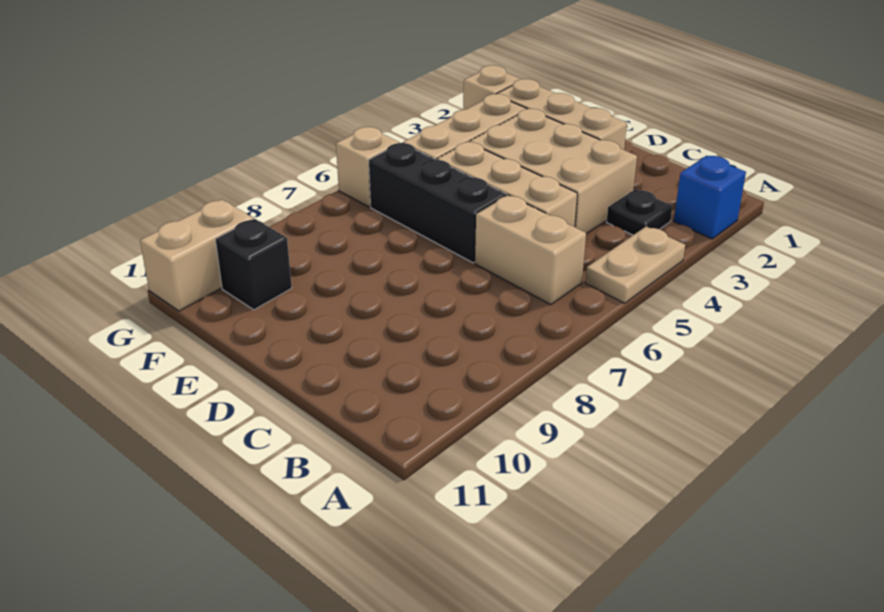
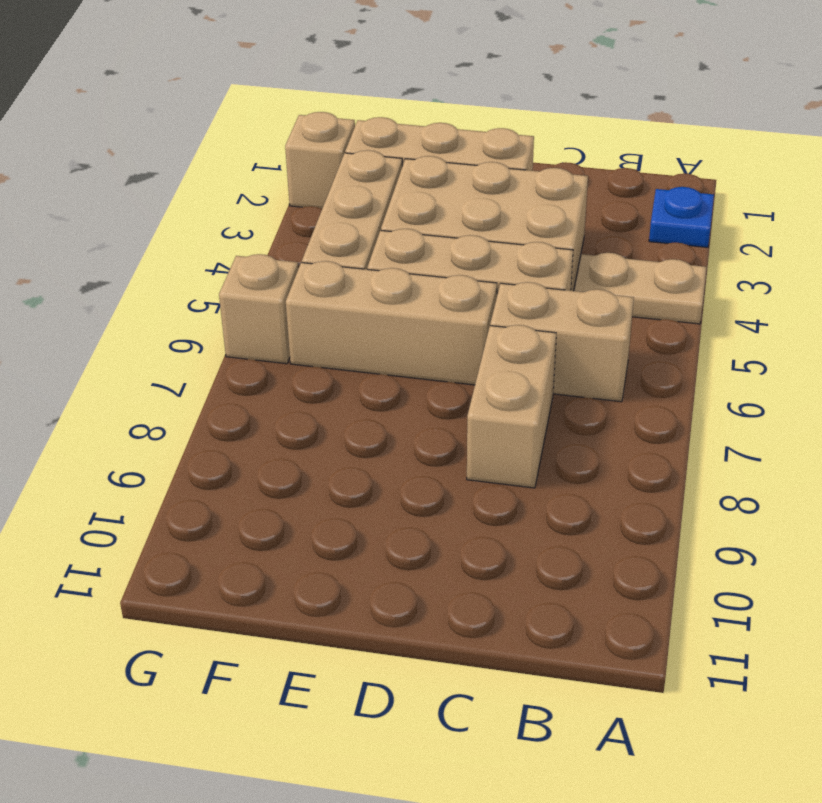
blue 1x1 brick [674,156,746,239] -> blue 1x1 plate [649,187,714,247]
tan 1x2 plate [585,226,685,303] -> tan 1x2 plate turned to [574,253,706,324]
black 1x1 plate [607,189,673,235] -> none
black 1x3 brick [369,143,506,263] -> tan 1x3 brick [286,261,497,385]
black 1x1 brick [215,219,292,310] -> none
tan 1x2 brick [140,200,253,311] -> tan 1x2 brick moved to [467,325,556,488]

